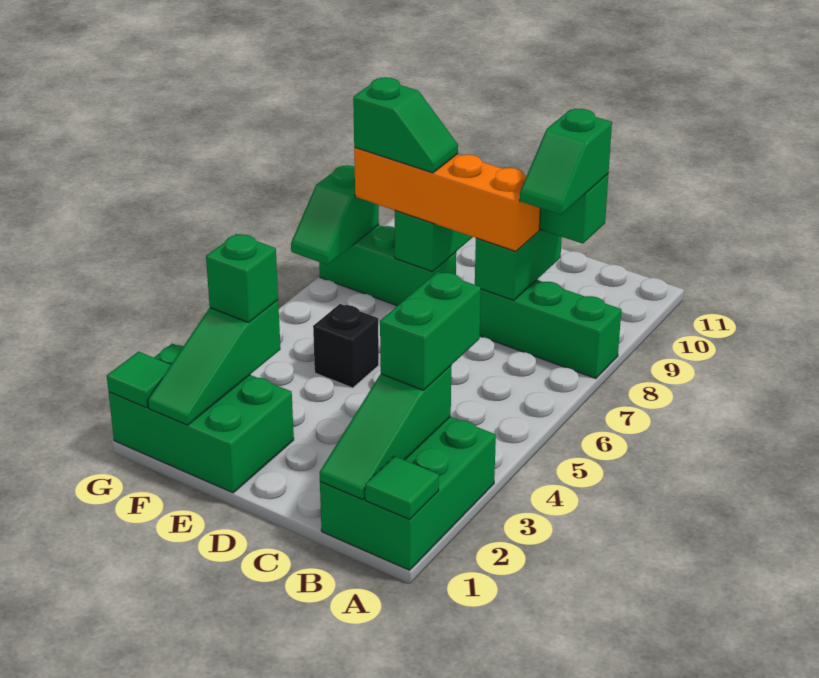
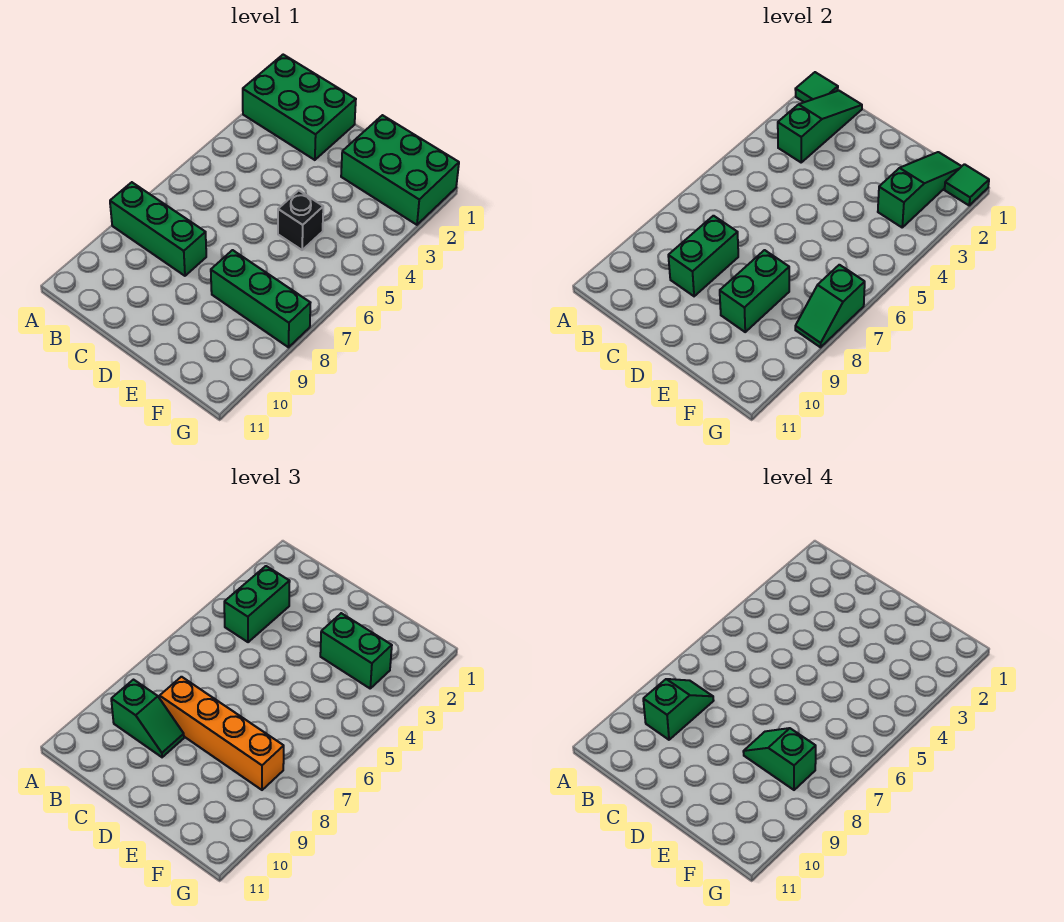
green 2x3 brick [320,417,496,570] -> green 2x3 brick turned to [243,55,356,160]
green 1x1 brick [206,234,278,322] -> green 1x2 brick [320,613,392,688]
green 1x2 slope [291,165,379,265] -> green 1x2 slope turned to [795,265,865,347]

